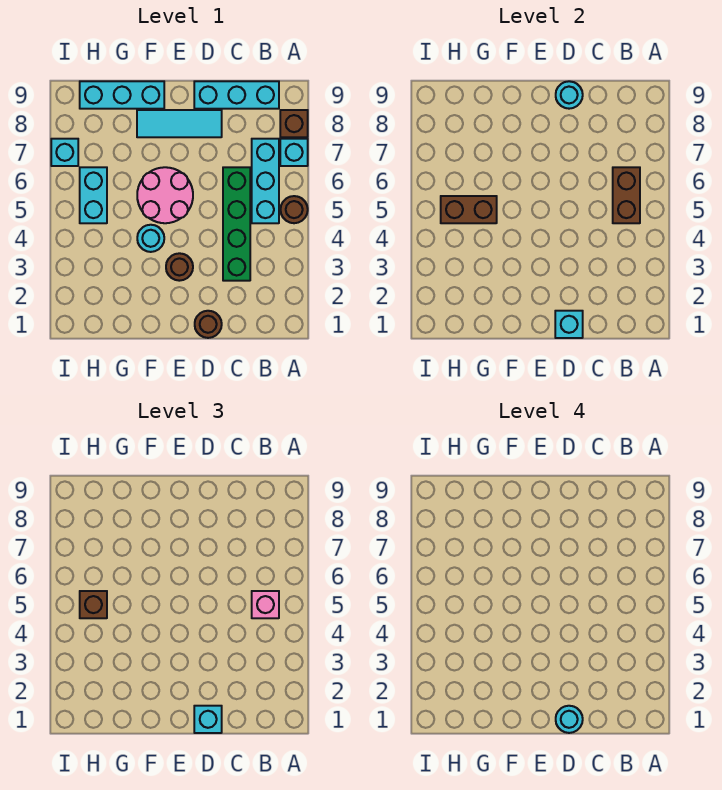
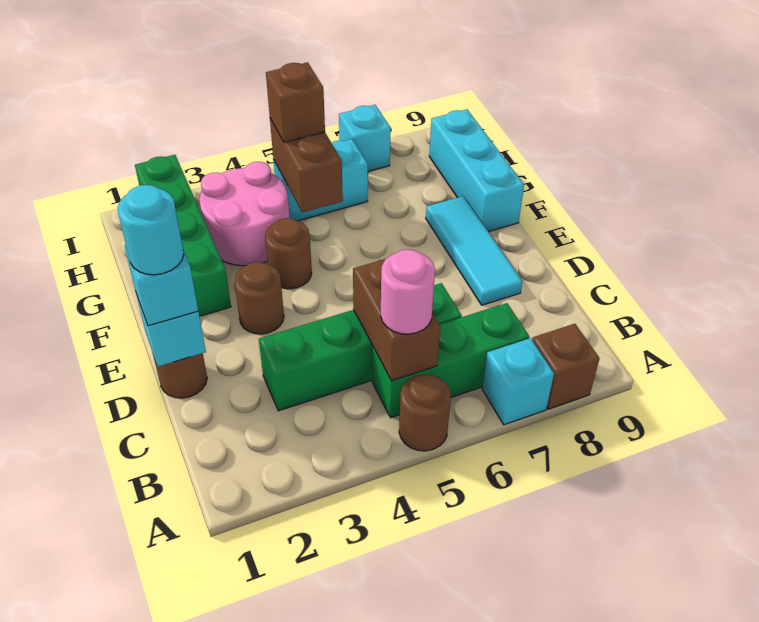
cyan 1x3 brick [252,139,279,223] -> green 1x3 brick [372,303,529,418]
brown 1x2 brick [613,167,640,223] -> brown 1x2 brick turned to [353,259,440,381]
pink 1x1 brick [252,591,279,618] -> pink 1x1 round brick [381,250,435,334]
cyan 1x3 brick [194,81,279,109] -> none
cyan 1x1 round brick [556,81,583,109] -> none
pink 2x2 round brick [137,167,193,223] -> pink 2x2 round brick moved to [199,162,290,266]
none -> green 1x4 brick [135,155,231,316]
cyan 1x1 round brick [137,225,164,252] -> brown 1x1 round brick [265,218,312,289]

